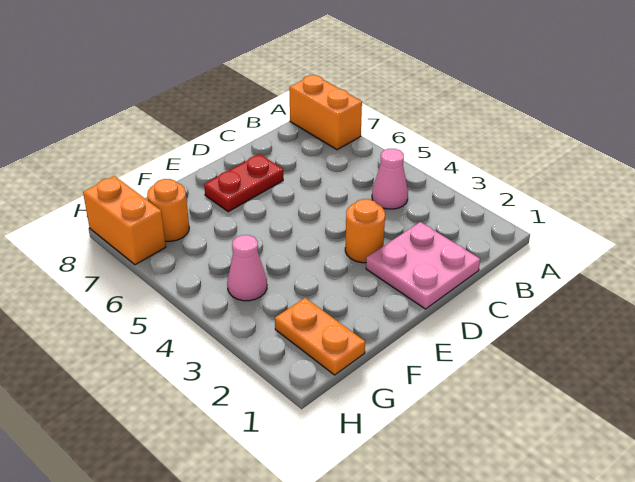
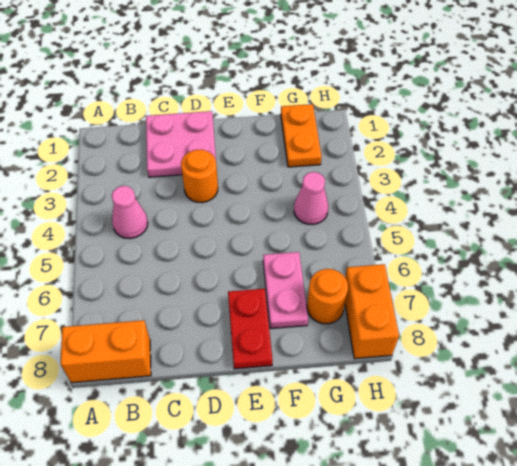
orange 1x2 brick [289,75,362,150] -> orange 1x2 brick turned to [61,320,151,383]
red 1x2 plate [204,154,283,212] -> red 1x2 plate turned to [228,289,272,369]
none -> pink 1x2 plate [263,252,308,328]

